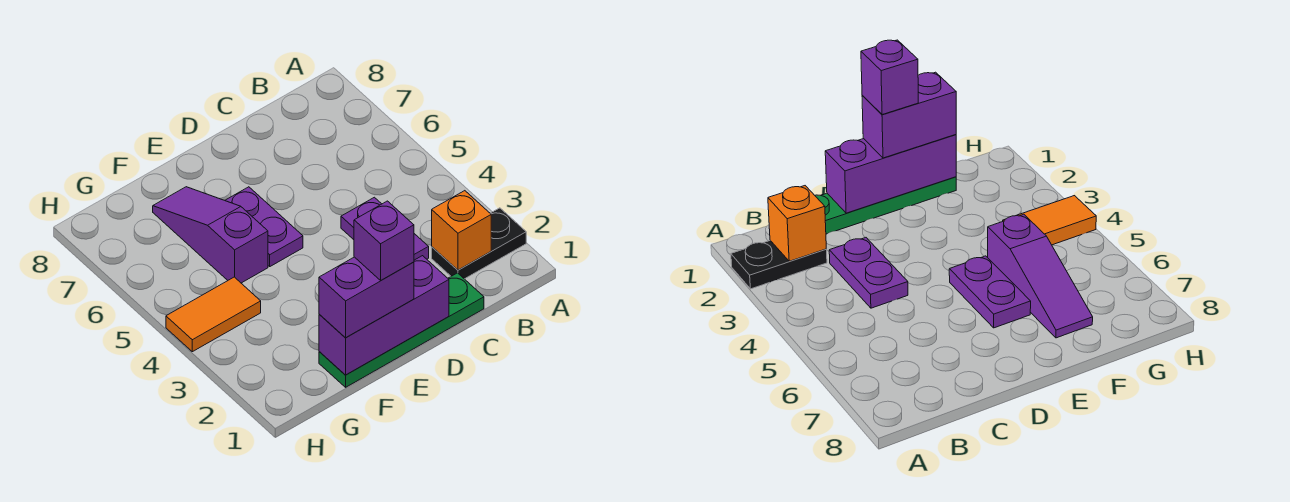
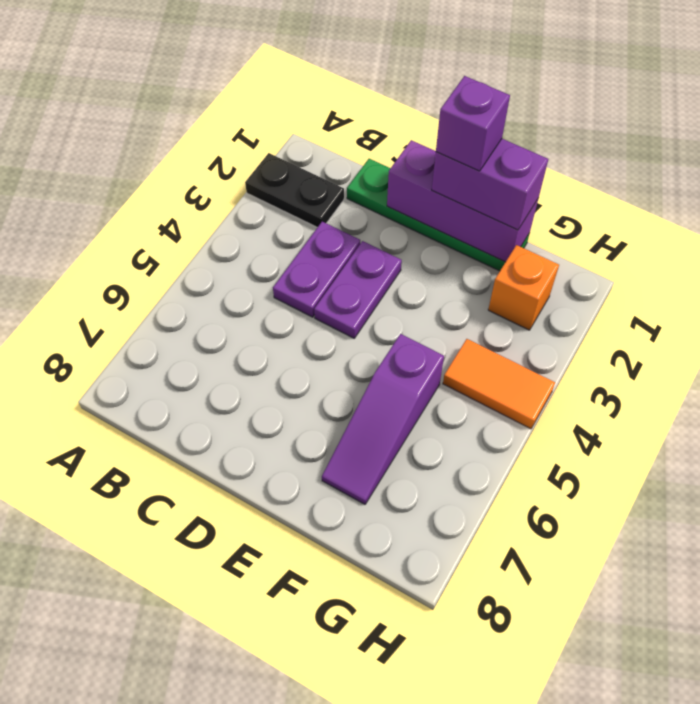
orange 1x1 brick [432,191,491,270] -> orange 1x1 brick moved to [488,245,559,330]
purple 1x2 plate [225,187,303,266] -> purple 1x2 plate moved to [314,241,402,338]

